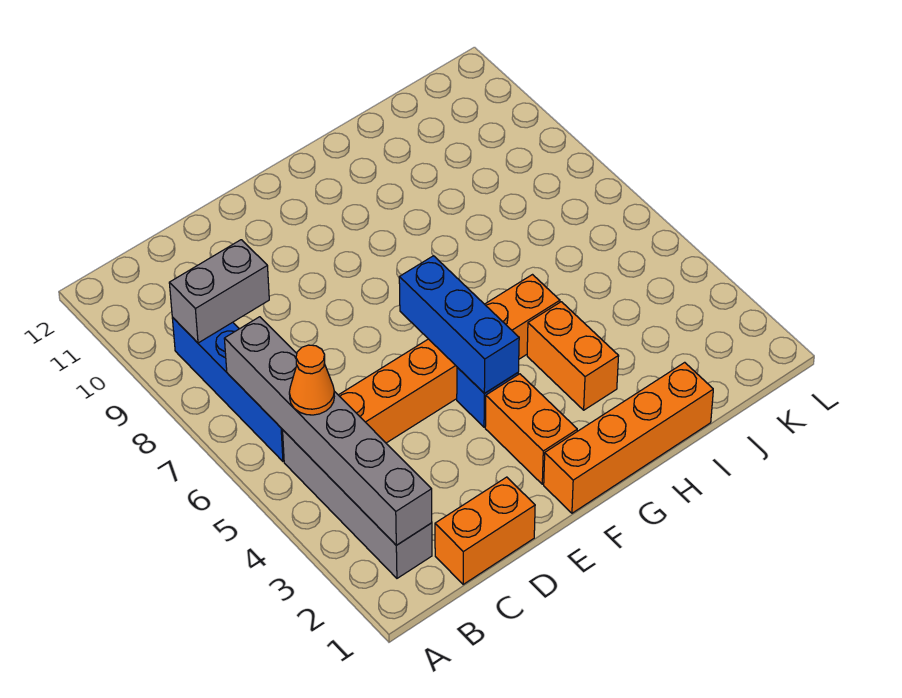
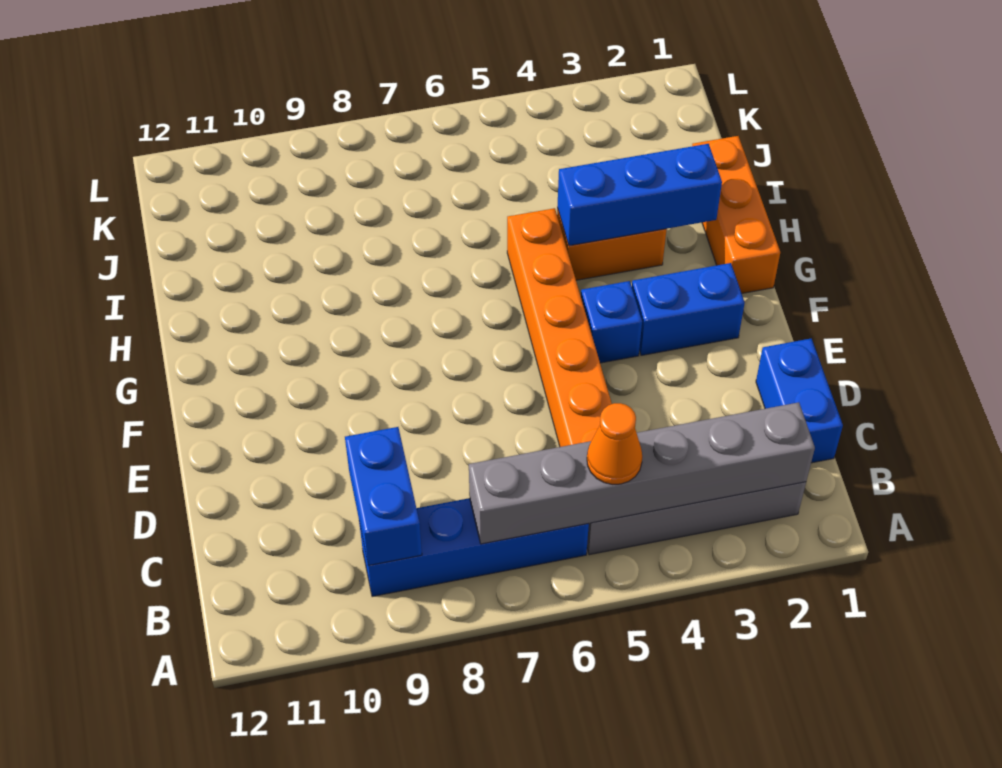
grey 1x2 brick [169,240,269,343] -> blue 1x2 brick [345,427,422,566]
orange 1x2 brick [435,477,535,584] -> blue 1x2 brick [756,339,843,463]
orange 1x4 brick [544,362,713,513] -> orange 1x3 brick [692,136,780,293]
orange 1x2 brick [485,374,577,484] -> blue 1x2 brick [632,263,745,355]
blue 1x3 brick [399,256,519,393] -> blue 1x3 brick moved to [557,144,722,246]

